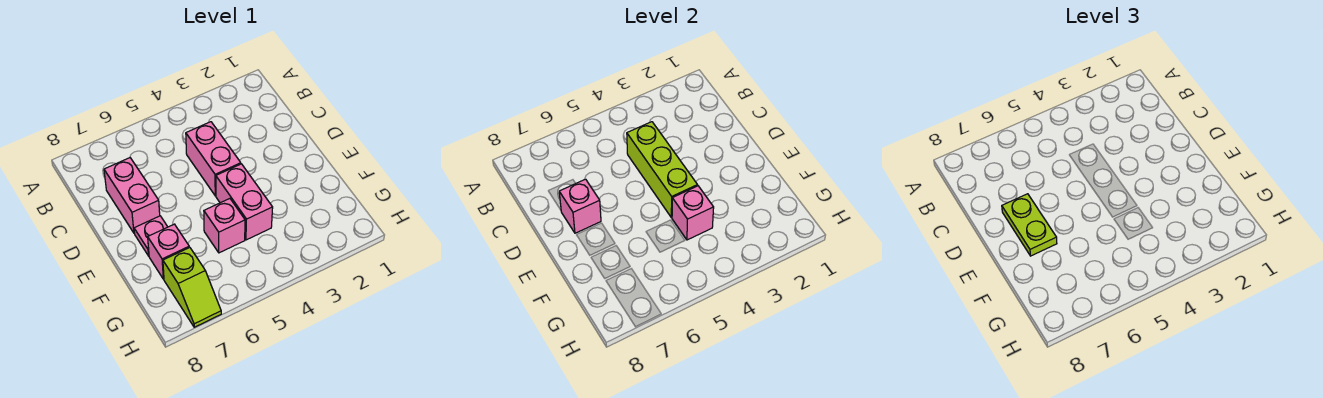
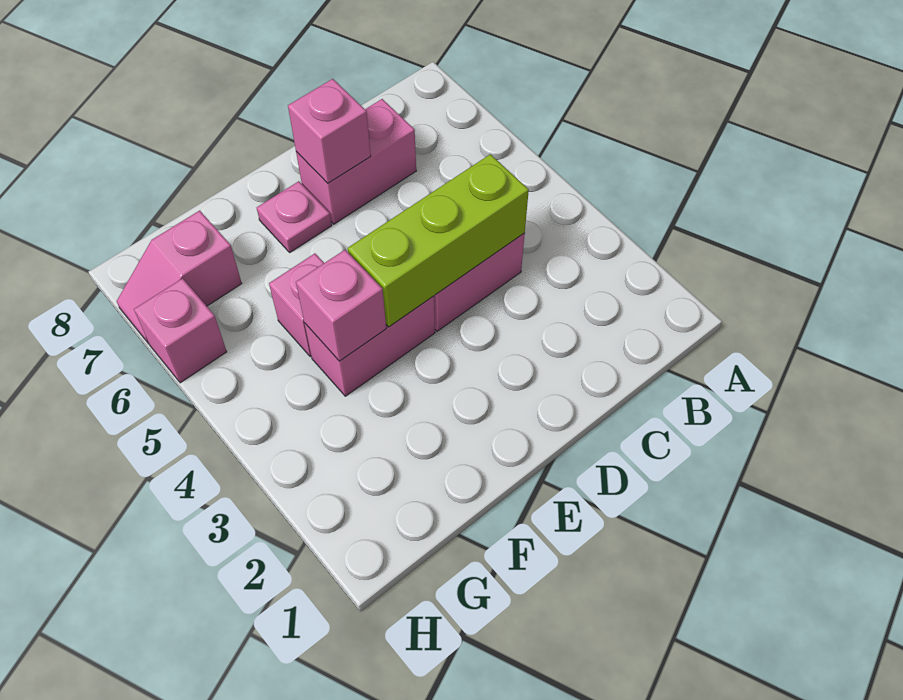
lime 1x2 plate [1002,194,1057,256] -> none
pink 1x1 brick [148,224,189,279] -> pink 1x1 brick moved to [134,278,227,383]
lime 1x2 slope [163,247,221,327] -> pink 1x2 slope [117,211,242,344]

